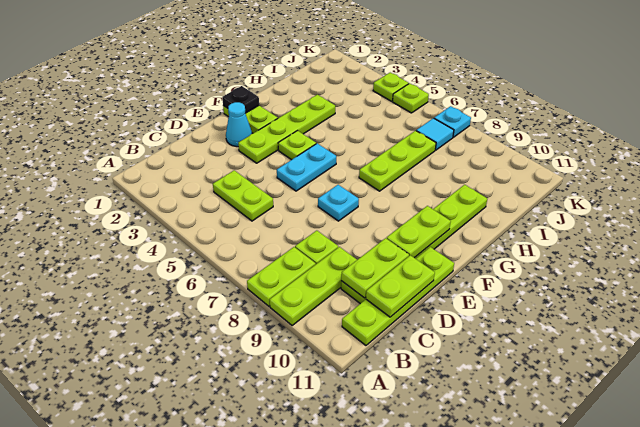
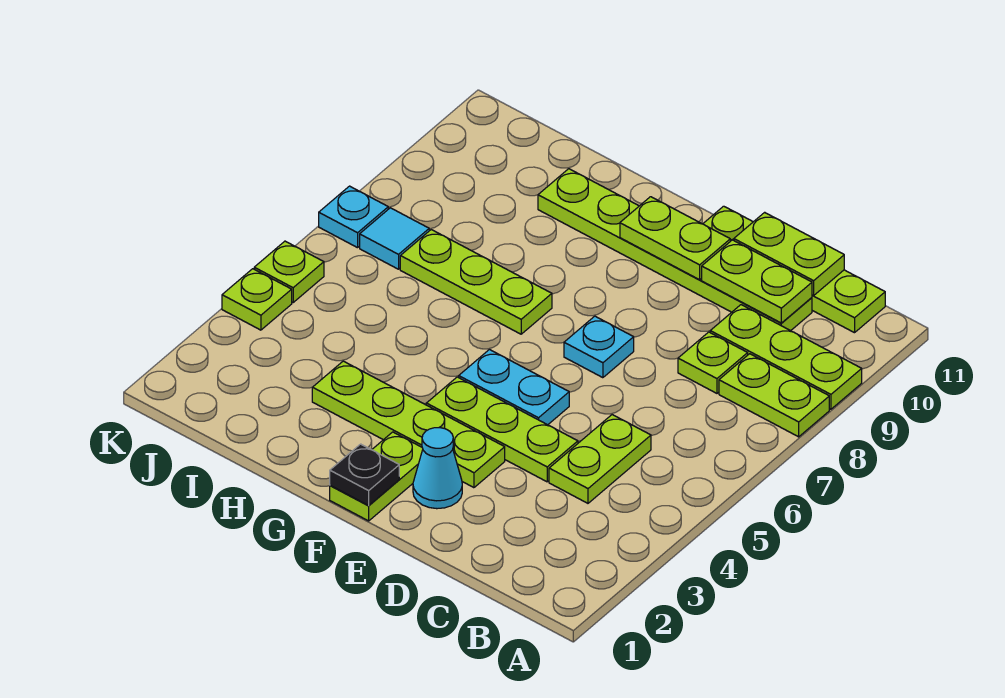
lime 1x1 plate [278,131,316,160] -> lime 1x3 plate [426,377,578,482]

